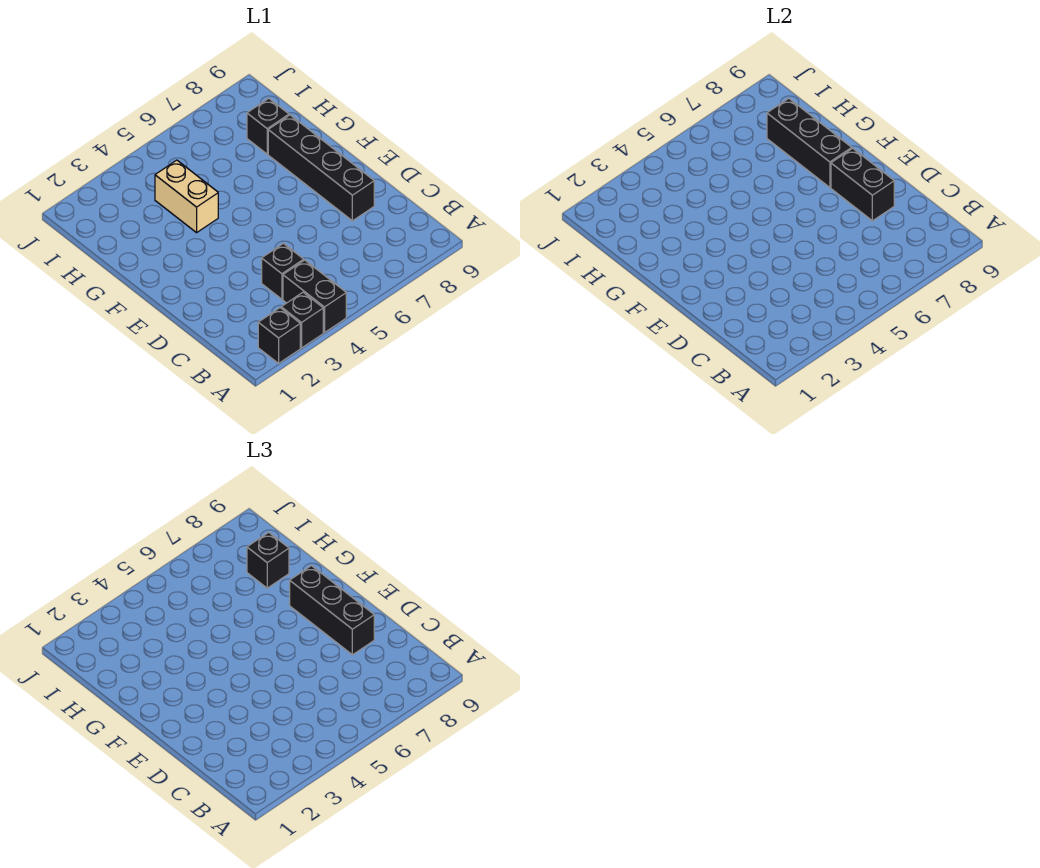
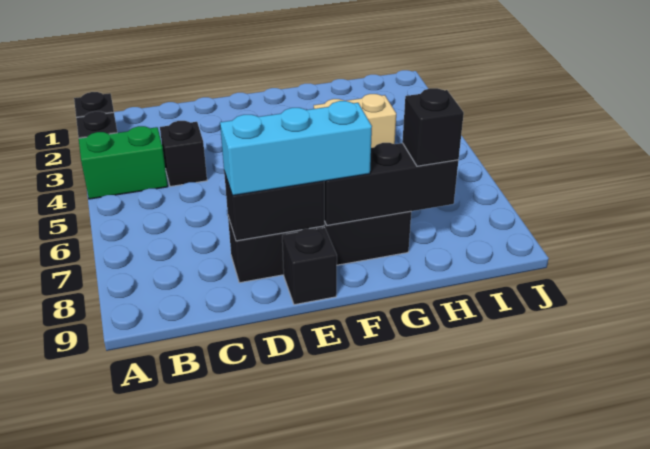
black 1x2 brick [283,260,346,333] -> green 1x2 brick [79,126,168,199]
black 1x3 brick [290,566,374,655] -> cyan 1x3 brick [220,101,372,196]
black 1x1 brick [247,98,289,154] -> black 1x1 brick moved to [282,228,337,305]

